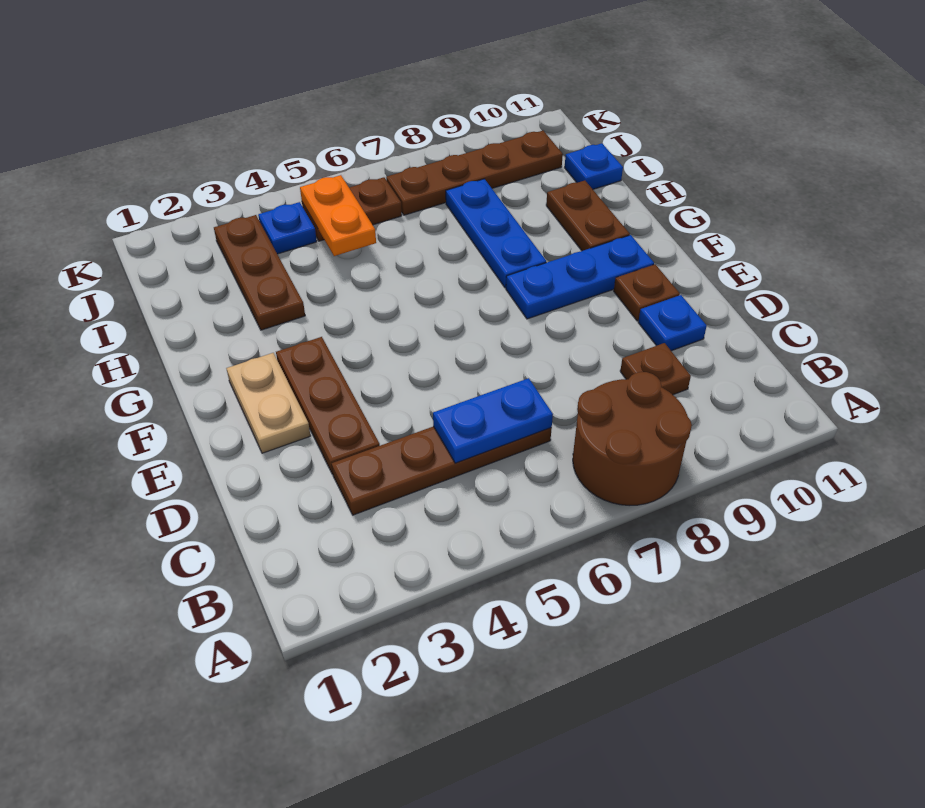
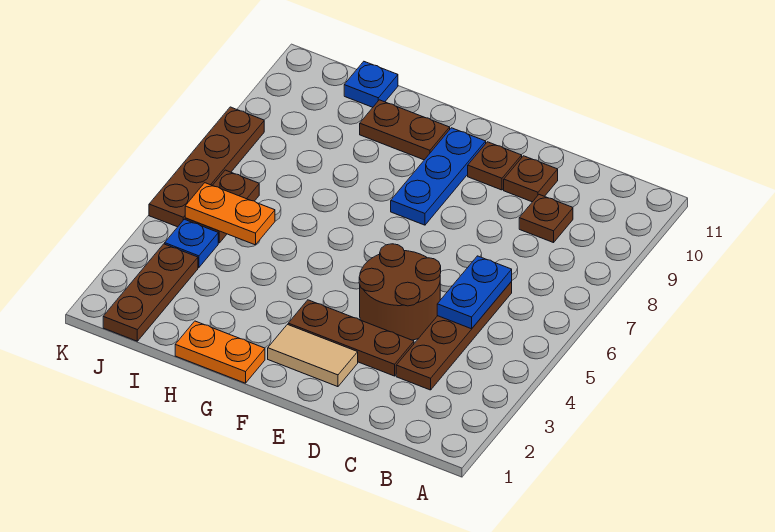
brown 2x2 round brick [573,372,692,506] -> brown 2x2 round brick moved to [359,244,441,340]
blue 1x1 plate [638,295,707,351] -> brown 1x1 plate [504,156,558,202]
tan 1x2 plate [226,353,310,453] -> tan 1x2 tile [268,325,358,387]
none -> orange 1x2 plate [175,321,265,383]
blue 1x3 plate [446,179,546,288] -> none
brown 1x3 plate [214,215,305,330] -> brown 1x3 plate turned to [103,244,198,341]
brown 1x4 plate [386,131,563,215] -> brown 1x4 plate moved to [149,107,264,227]

